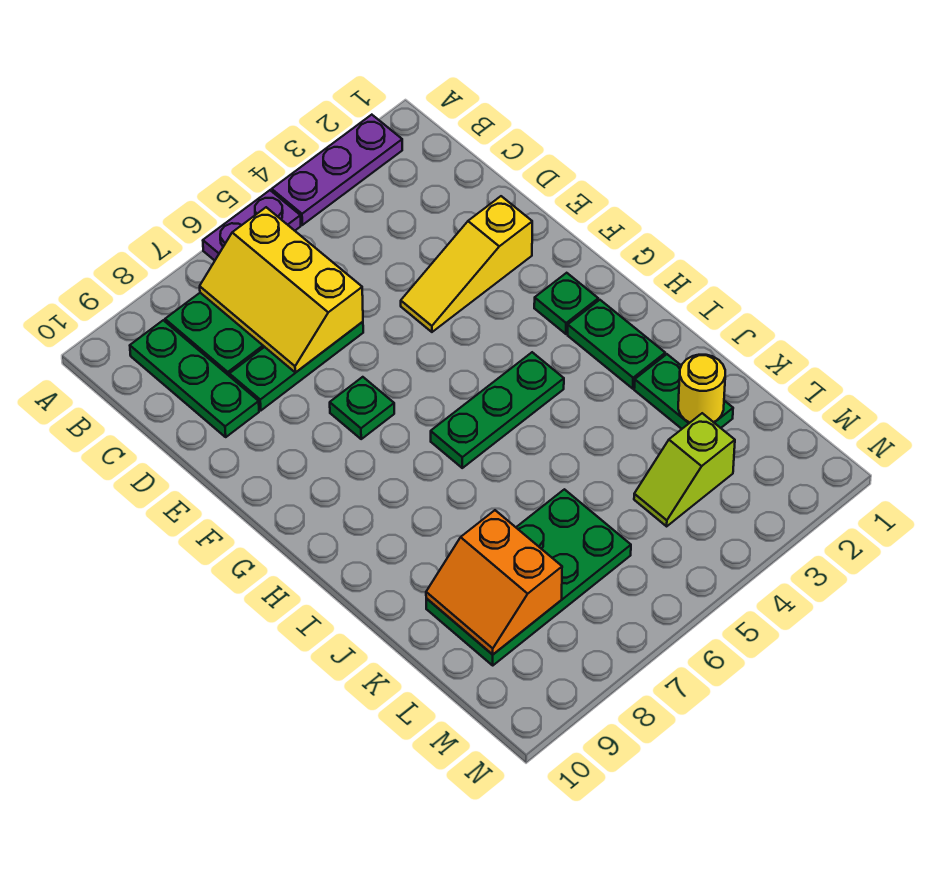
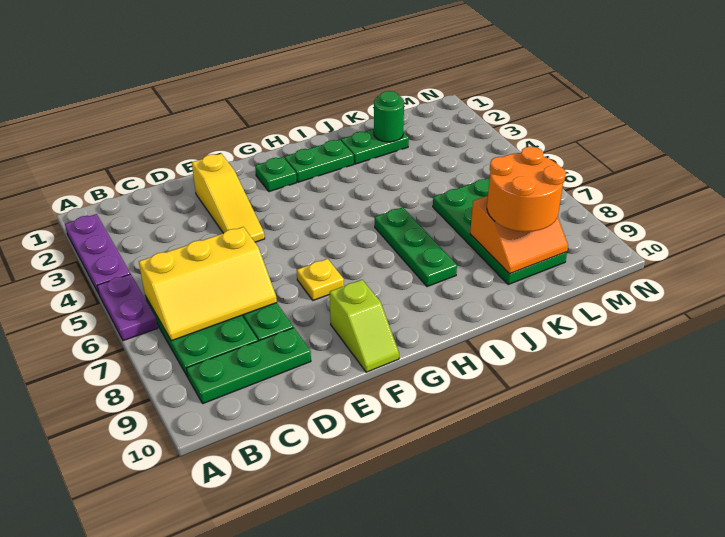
green 1x1 plate [330,377,394,439] -> yellow 1x1 plate [297,259,344,300]
green 1x3 plate [431,352,564,468] -> green 1x3 plate moved to [375,207,457,287]
yellow 1x1 round brick [678,355,725,422] -> green 1x1 round brick [374,91,404,142]
none -> orange 2x2 round brick [487,146,566,232]
lime 1x2 slope [634,413,735,526] -> lime 1x2 slope moved to [330,280,399,372]

